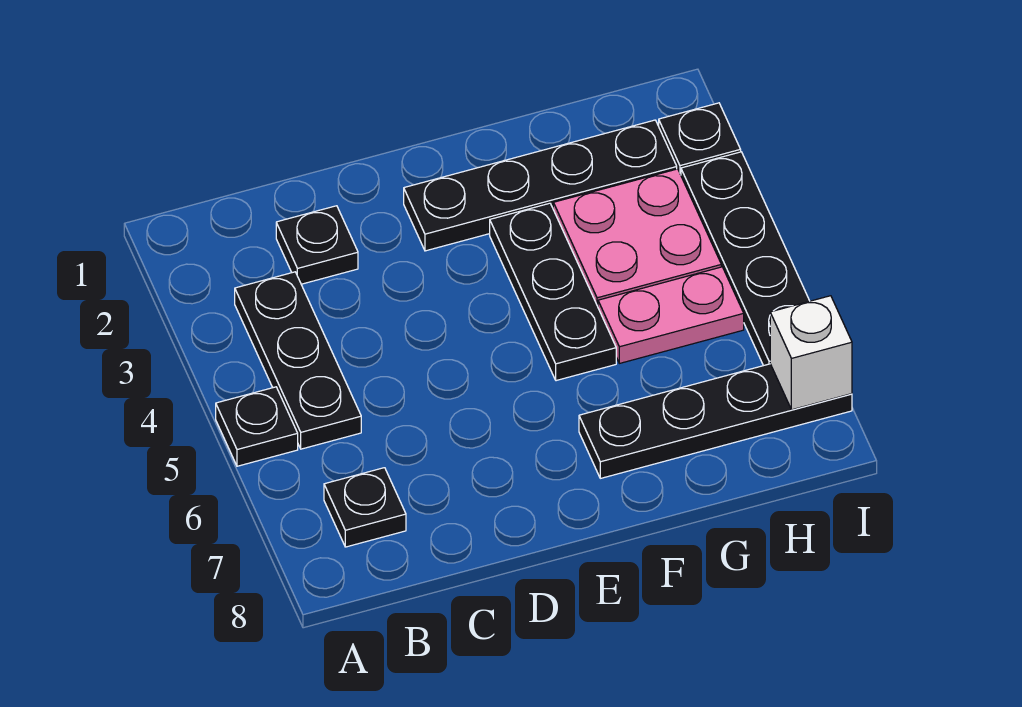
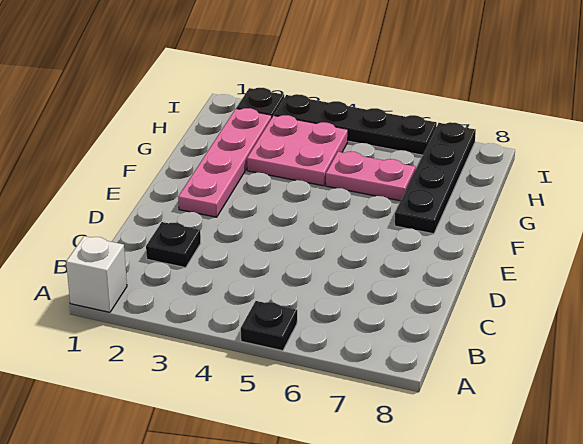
black 1x3 plate [235,272,361,449] -> none
black 1x1 plate [324,468,406,547] -> none
black 1x4 plate [404,120,677,251] -> pink 1x4 plate [178,108,272,217]
black 1x3 plate [490,203,616,381] -> none
pink 1x2 plate [598,267,744,363] -> pink 1x2 plate turned to [326,152,415,201]
white 1x1 brick [770,296,852,410] -> white 1x1 brick moved to [66,236,127,312]

